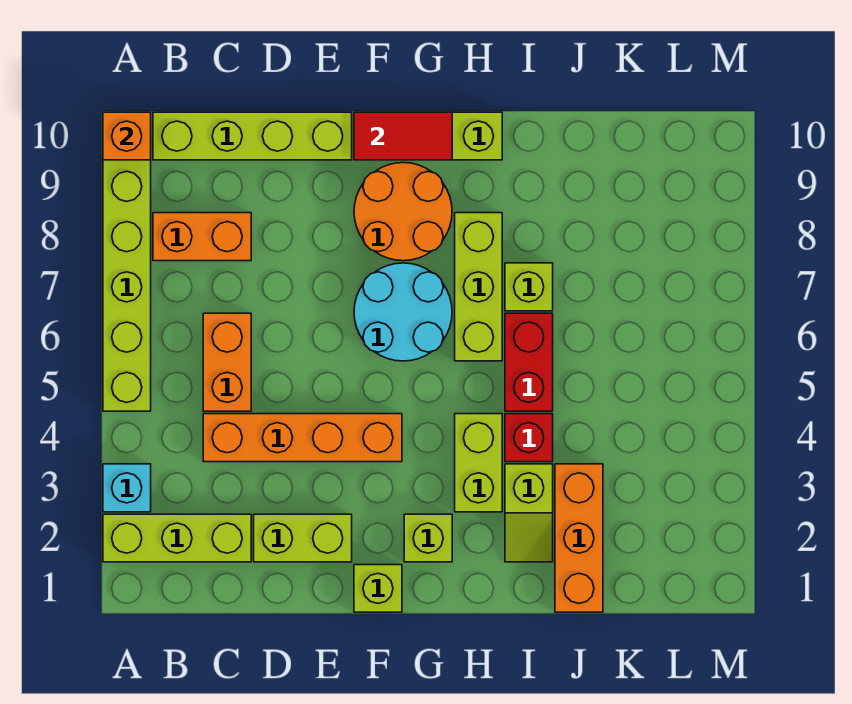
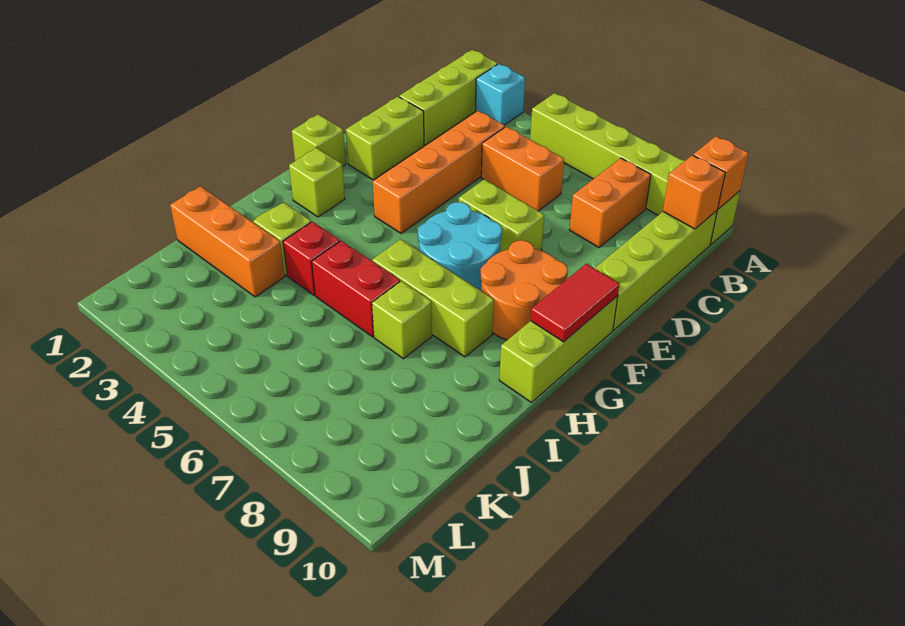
none -> orange 1x1 brick [663,155,725,229]
lime 1x2 brick [455,414,502,512] -> lime 1x2 brick moved to [459,179,544,252]

